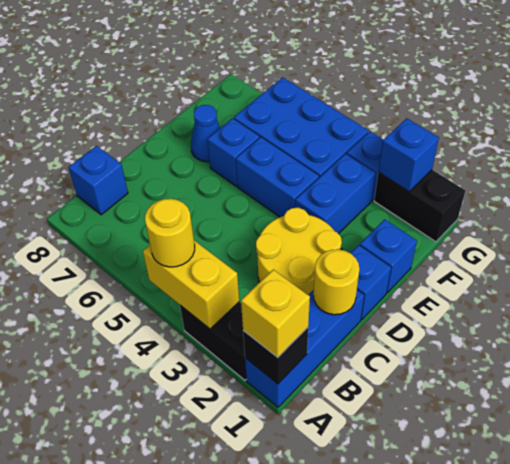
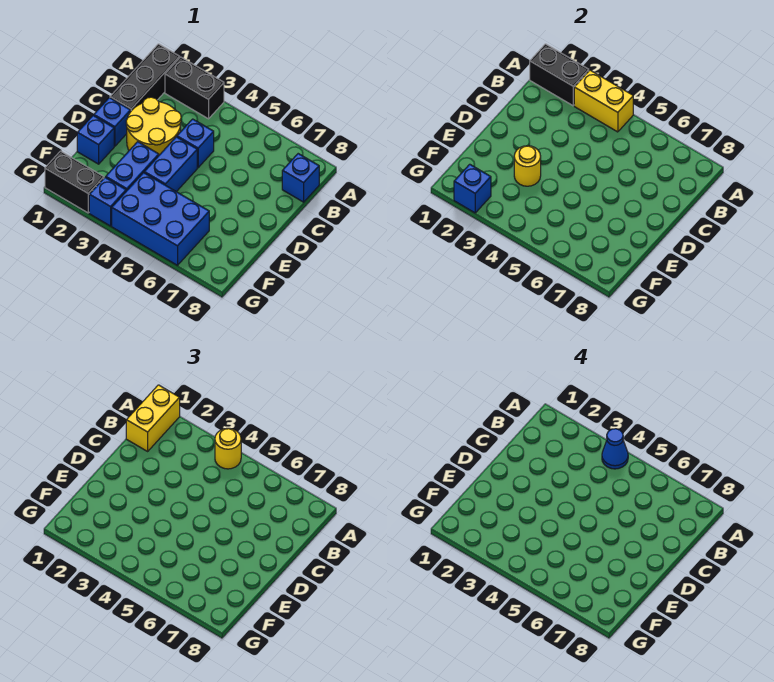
blue 1x3 brick [245,290,364,407] -> black 1x3 brick [110,44,180,111]
black 1x1 brick [243,328,308,384] -> black 1x2 brick [530,44,589,106]
yellow 1x1 brick [241,270,310,357] -> yellow 1x2 brick [126,385,180,451]
yellow 1x1 round brick [314,249,359,315] -> yellow 1x1 round brick moved to [514,146,541,186]
blue 1x2 brick [236,137,319,217] -> blue 1x2 brick turned to [144,137,197,192]
blue 1x1 brick [207,118,259,186] -> blue 1x1 brick moved to [177,119,214,168]
blue 1x1 cone [191,105,220,162] -> blue 1x1 cone moved to [602,429,628,469]

